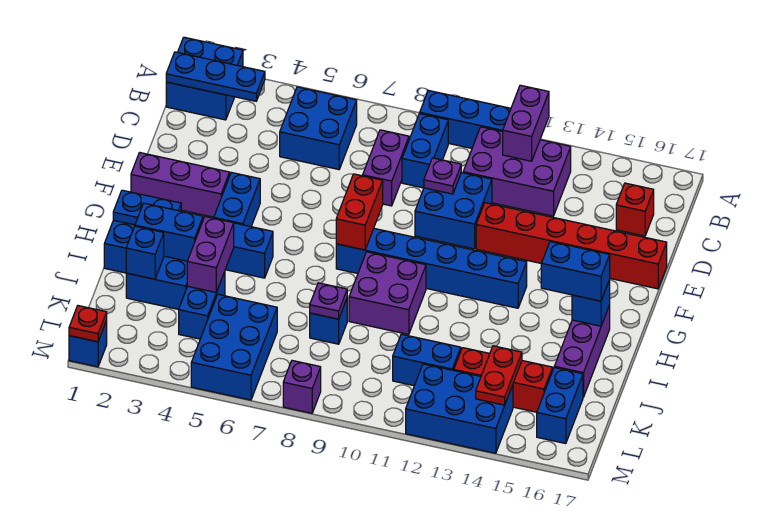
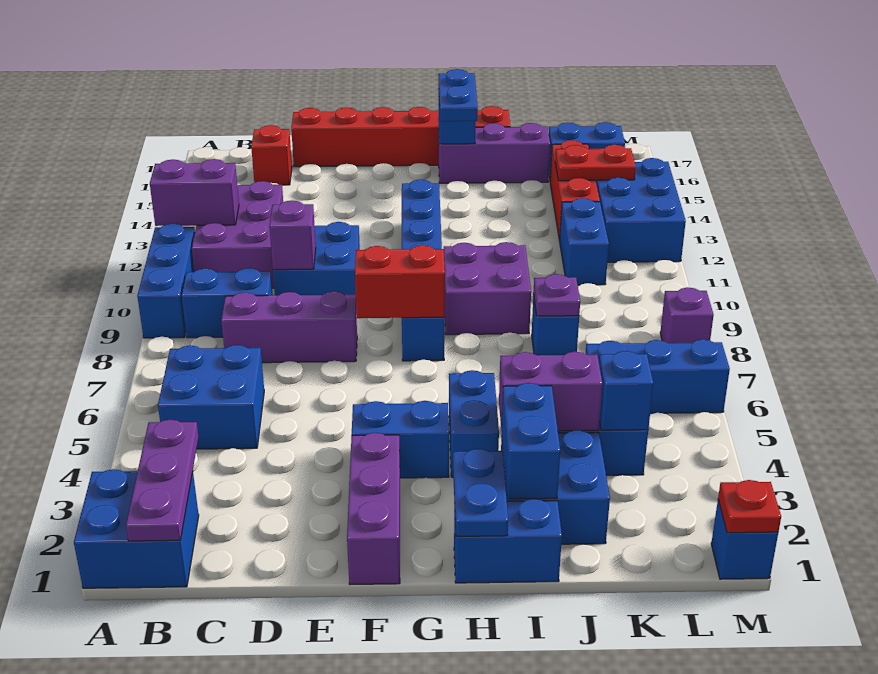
blue 1x3 plate [166,52,265,101] -> purple 1x3 plate [126,419,198,541]
purple 1x2 brick [363,130,409,206] -> purple 1x3 brick [221,291,357,363]
purple 1x1 plate [424,158,461,194] -> purple 1x1 brick [269,200,316,270]
red 1x6 brick [476,203,667,289] -> red 1x6 brick turned to [291,106,510,167]
blue 1x2 brick [541,242,610,301] -> blue 1x2 plate [439,69,478,121]
blue 1x1 brick [126,226,164,279] -> blue 1x1 brick moved to [599,351,653,430]
blue 2x3 brick [191,294,277,400] -> blue 1x3 brick [585,339,730,413]

